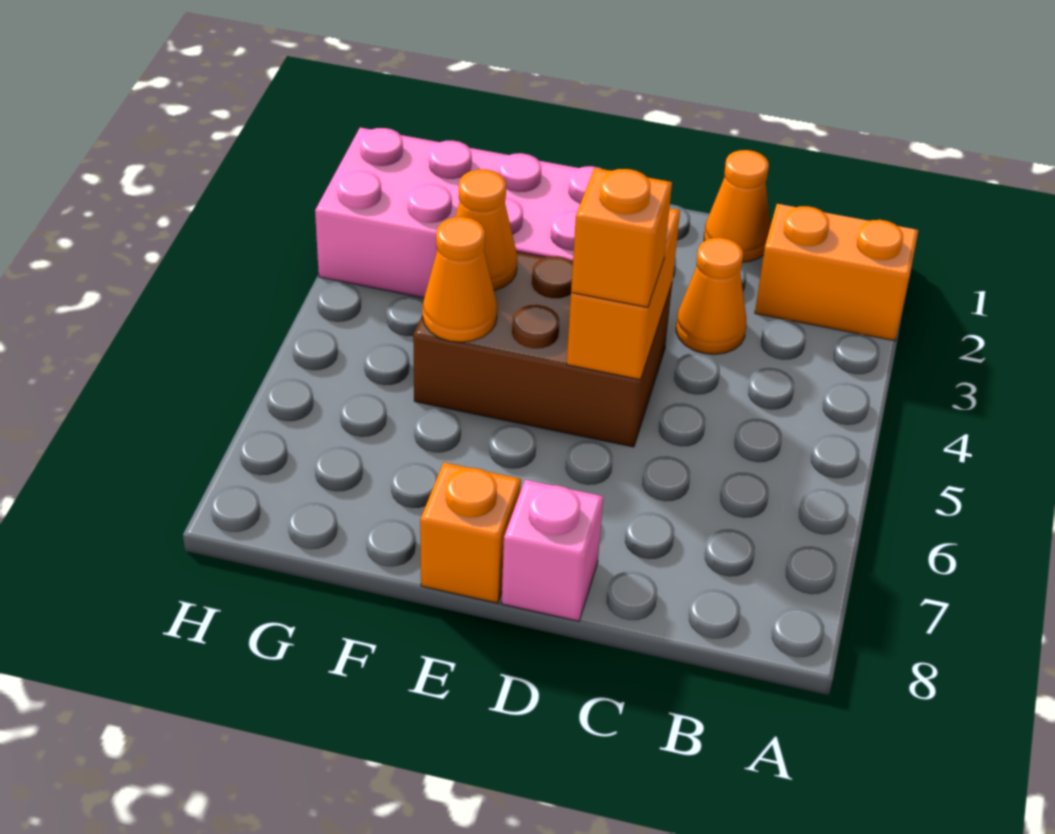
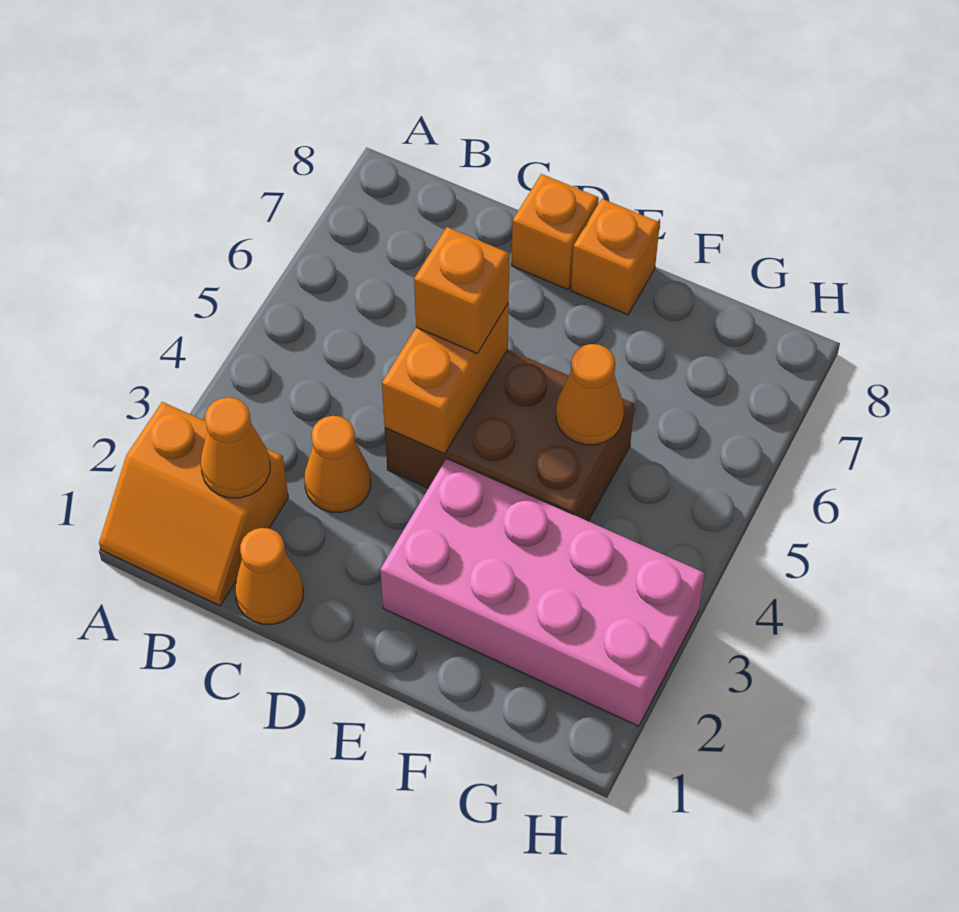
pink 1x1 brick [502,480,603,621] -> orange 1x1 brick [512,174,599,289]
orange 1x1 cone [455,169,517,290] -> orange 1x1 cone moved to [201,397,270,498]

